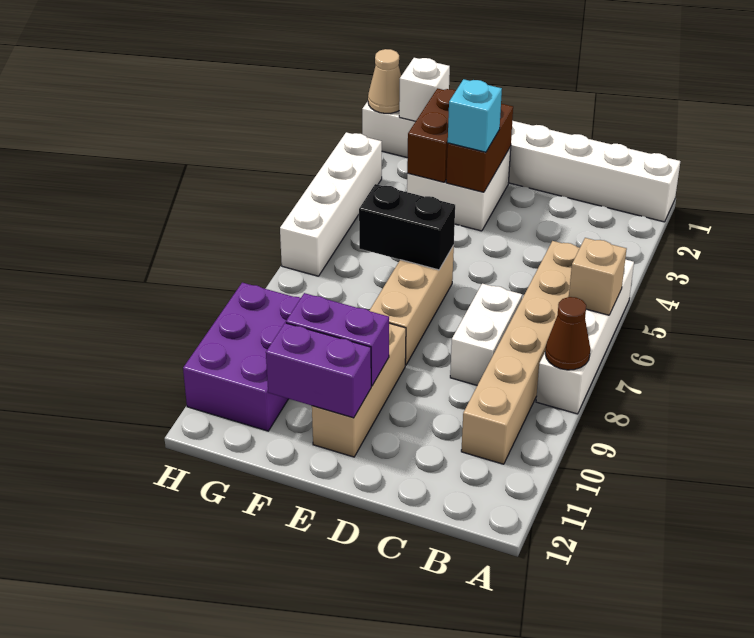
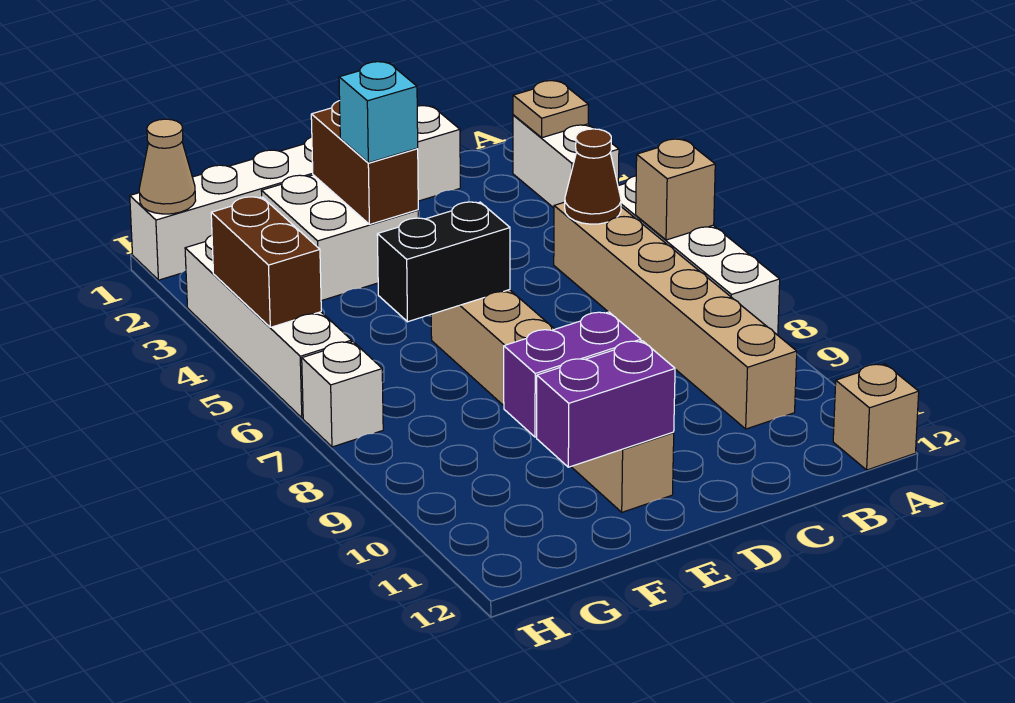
white 1x8 brick [362,101,680,222] -> white 1x6 brick [130,106,460,280]
none -> tan 1x1 plate [513,81,589,138]
brown 1x1 cone [545,297,590,370] -> brown 1x1 cone moved to [565,129,621,224]
none -> tan 1x1 brick [833,364,919,470]
white 1x2 brick [450,284,522,385] -> white 1x2 brick moved to [513,115,619,208]
brown 1x2 brick [407,88,456,182] -> brown 1x2 brick moved to [211,197,321,327]
white 1x1 brick [399,58,450,121] -> white 1x1 brick moved to [302,342,383,447]
purple 2x3 brick [183,283,301,431] -> none

